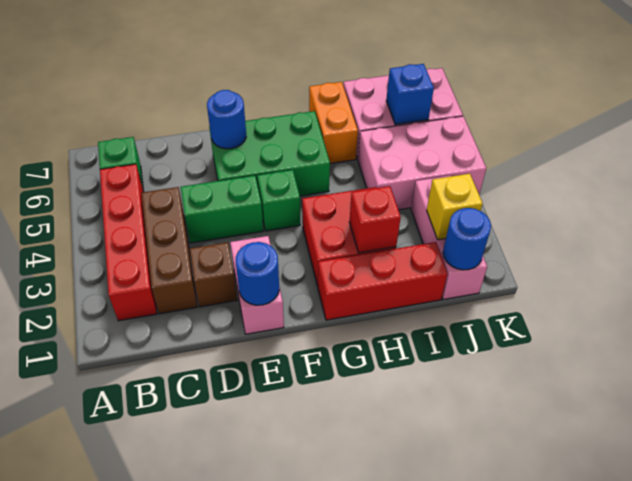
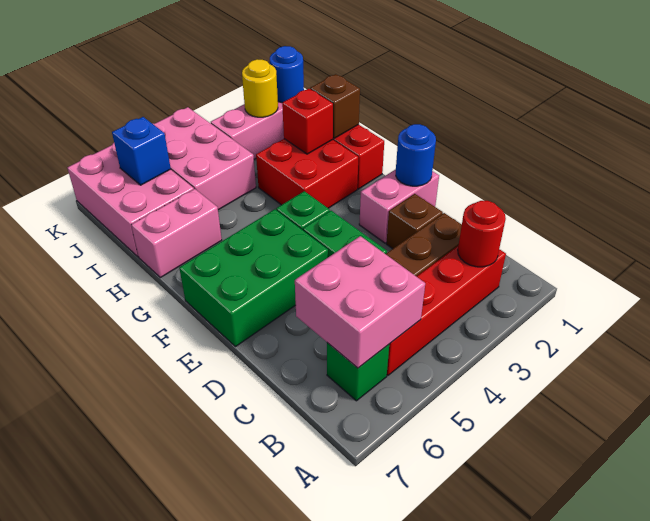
none -> red 1x1 round brick [458,201,506,267]
none -> pink 2x2 brick [295,236,425,368]
green 2x3 brick [209,111,330,196] -> green 2x3 brick turned to [179,209,328,347]
blue 1x1 round brick [207,90,246,149] -> none
none -> brown 1x1 brick [310,74,360,138]
orange 1x2 brick [309,82,358,163] -> pink 1x2 brick [131,189,222,278]
yellow 1x1 brick [427,174,483,240] -> yellow 1x1 round brick [242,59,278,117]

